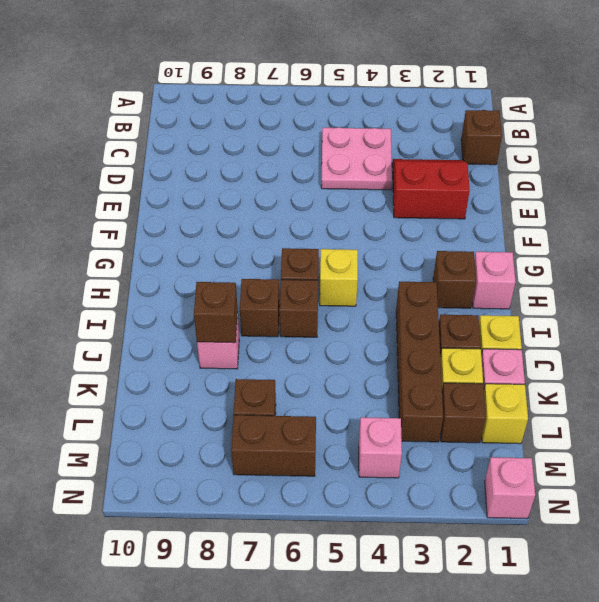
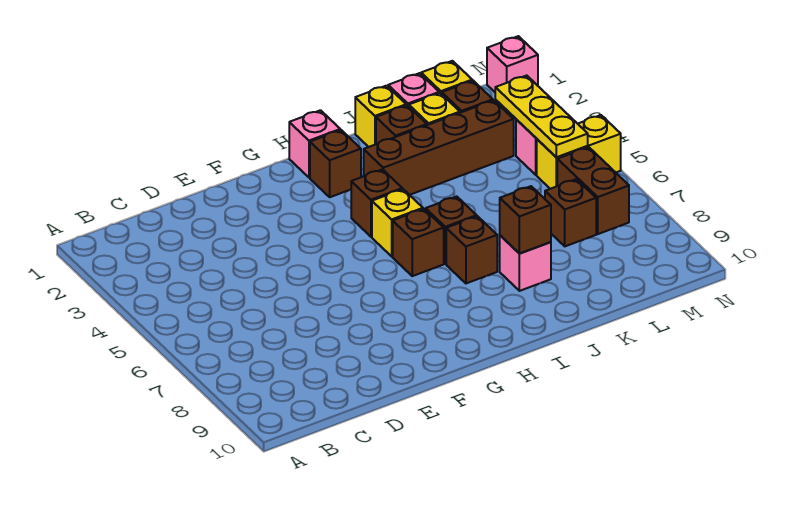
brown 1x1 brick [461,110,502,165] -> brown 1x1 brick moved to [351,169,402,237]
pink 2x2 plate [321,127,392,190] -> none
red 2x2 slope [392,159,470,219] -> none
none -> yellow 1x3 plate [495,75,588,157]
none -> yellow 1x2 brick [537,115,621,189]

